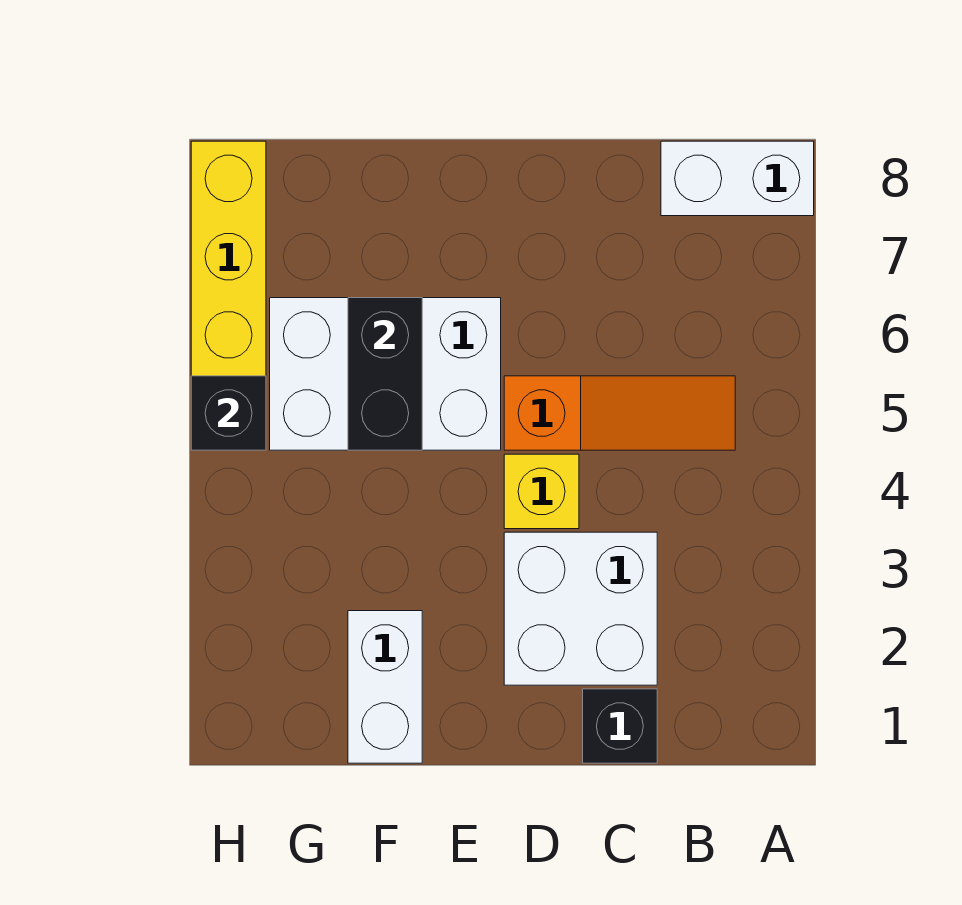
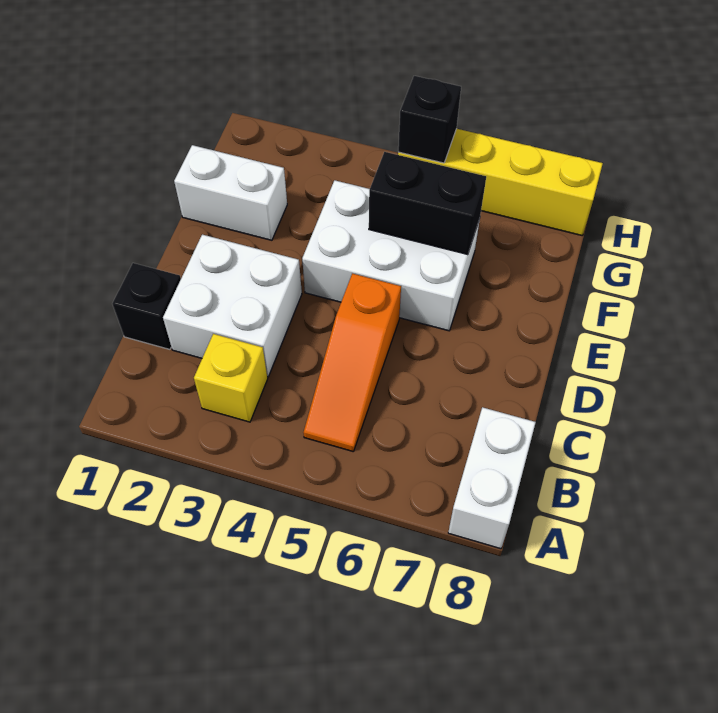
yellow 1x1 brick [504,454,579,529] -> yellow 1x1 brick moved to [194,334,268,422]
white 2x3 brick [270,298,501,450] -> white 2x3 brick turned to [302,180,480,331]

